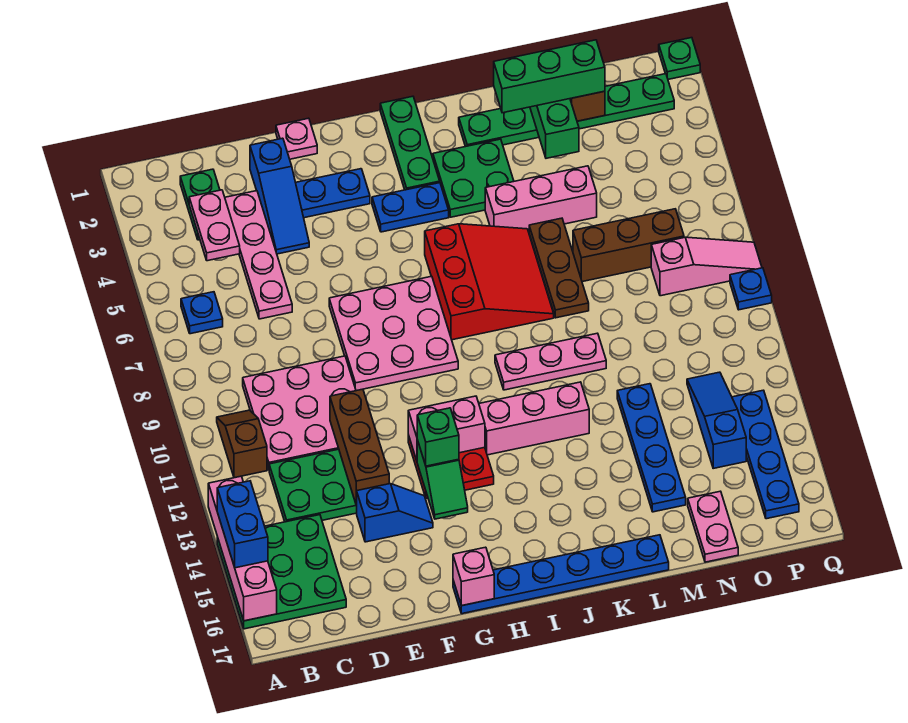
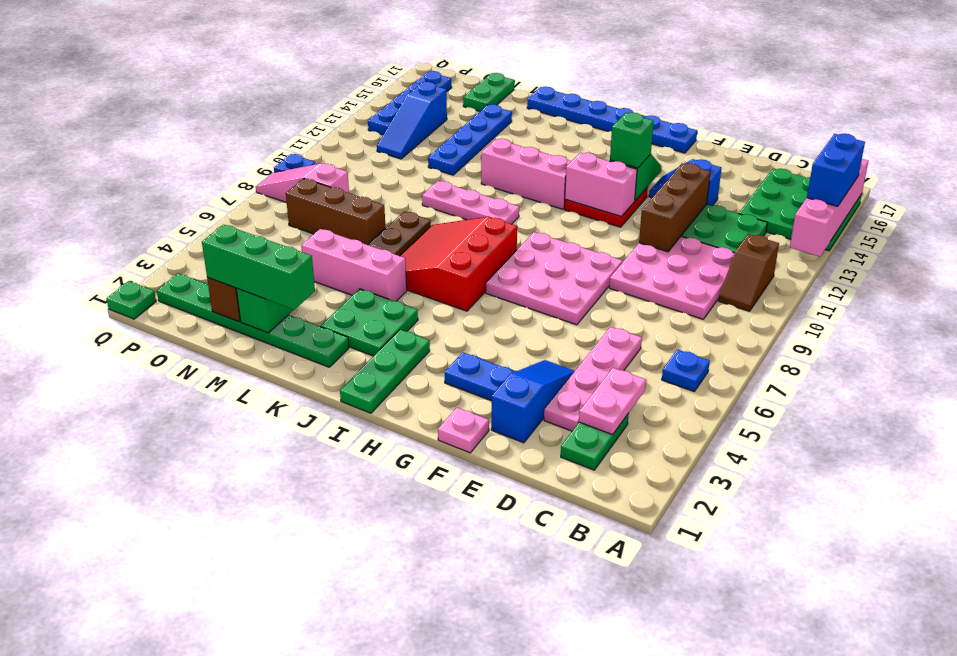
pink 1x1 brick [453,547,494,606] -> none
blue 1x2 plate [372,183,449,232] -> none
pink 1x2 plate [688,491,738,562] -> green 1x2 plate [463,73,514,111]

